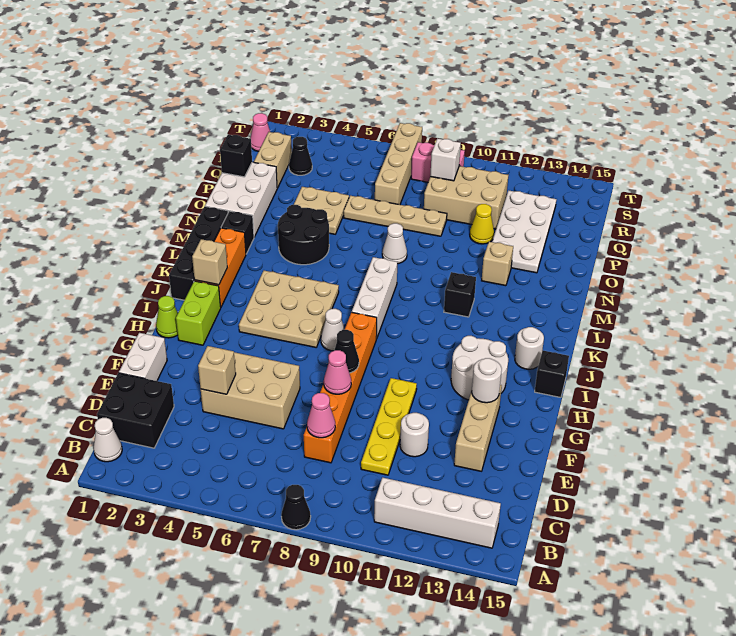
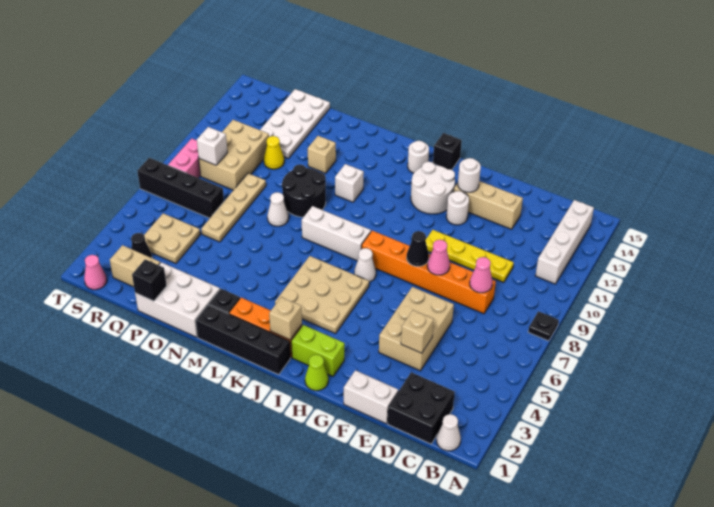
black 1x1 cone [281,485,311,530] -> black 1x1 plate [528,311,559,341]
white 1x1 round brick [400,413,429,457] -> white 1x1 round brick moved to [446,191,469,225]
black 1x1 brick [444,272,476,317] -> white 1x1 brick [335,164,364,202]
black 2x2 round brick [278,205,329,265] -> black 2x2 round brick moved to [282,164,326,217]
tan 2x2 plate [294,187,349,234] -> tan 2x2 plate moved to [144,213,200,263]
white 2x4 plate [492,190,556,273] -> white 2x4 plate turned to [260,89,330,158]
tan 1x4 brick [375,123,422,205] -> black 1x4 brick [137,158,224,218]

